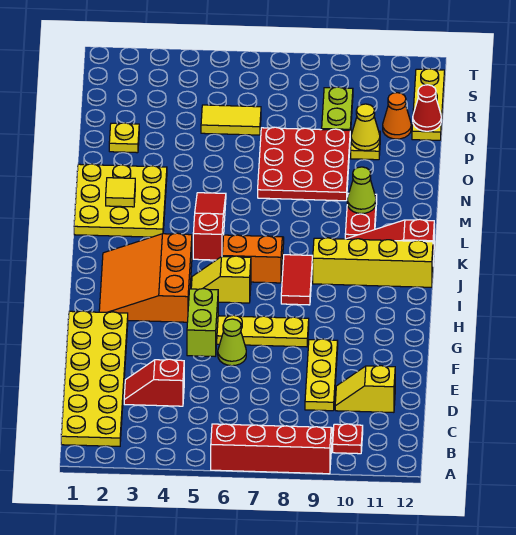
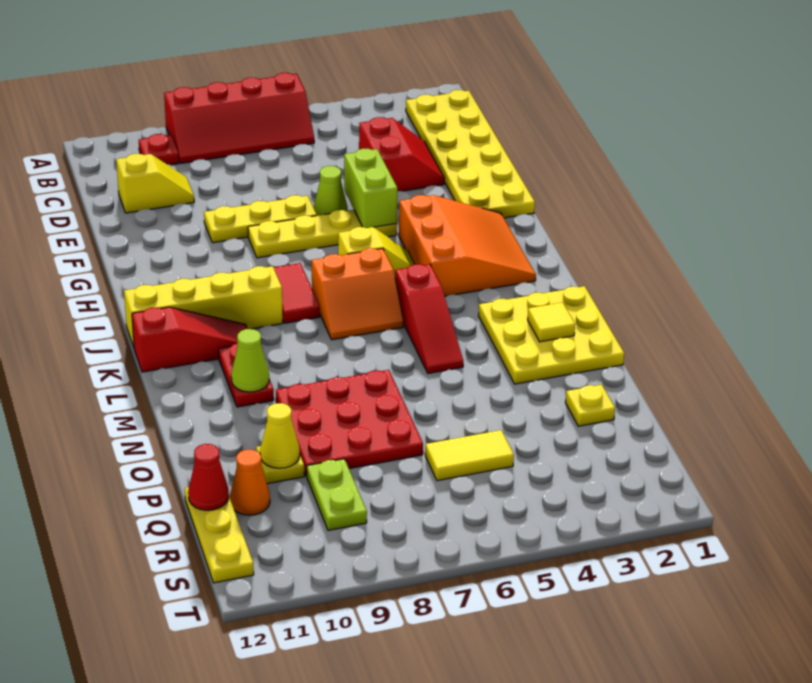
red 1x2 slope [124,359,184,406] -> red 2x2 slope [359,117,444,191]
yellow 1x3 plate [305,339,338,411] -> yellow 1x3 plate turned to [204,195,317,243]

